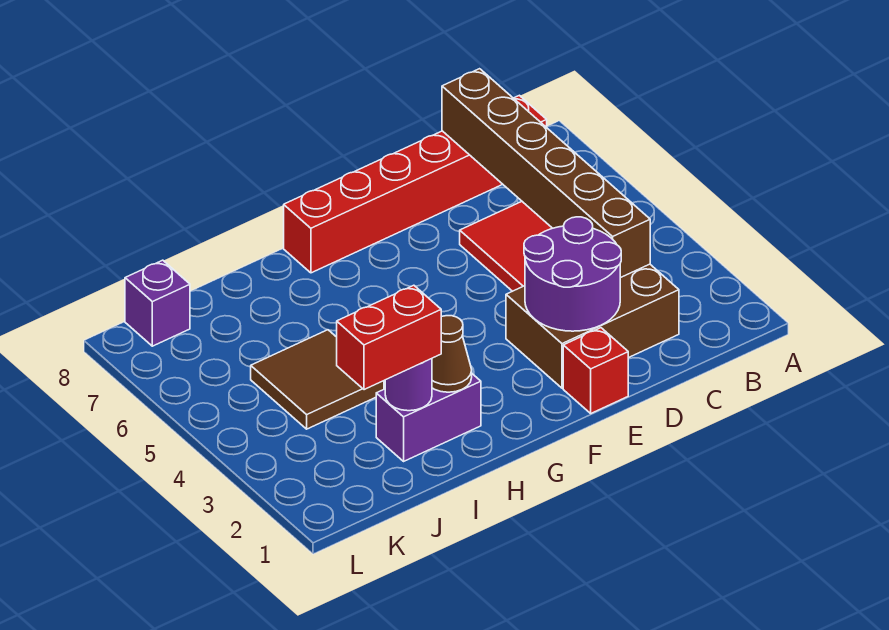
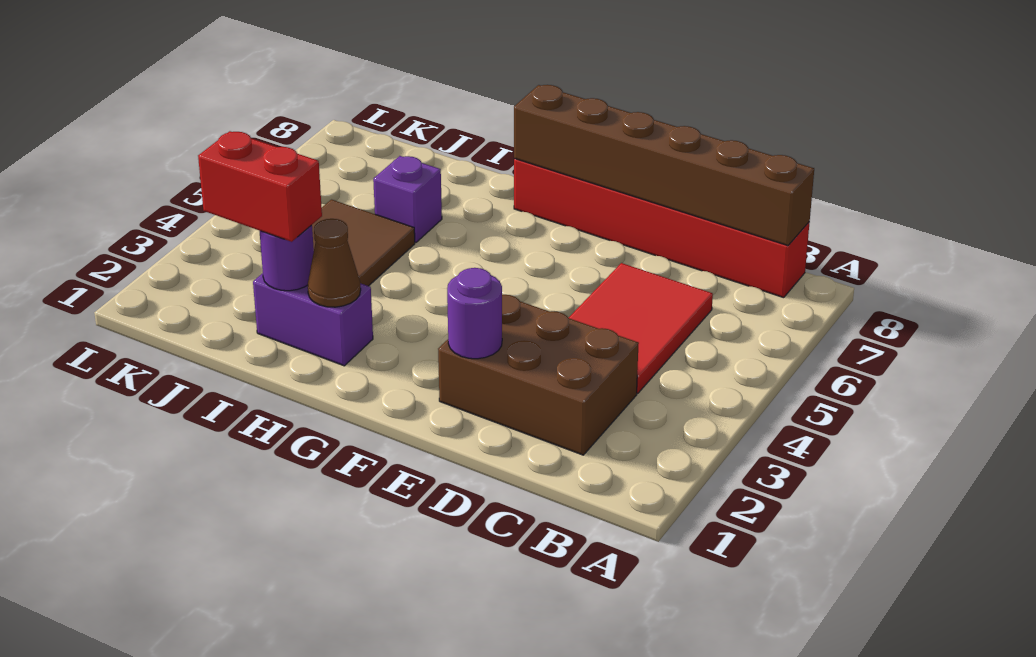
brown 1x6 brick [442,69,650,278] -> brown 1x6 brick turned to [514,85,814,246]
purple 2x2 round brick [524,217,621,331] -> purple 1x1 round brick [447,268,502,359]
red 1x1 brick [563,328,628,413] -> none
purple 1x1 brick [125,260,190,346] -> purple 1x1 brick moved to [373,156,442,243]

